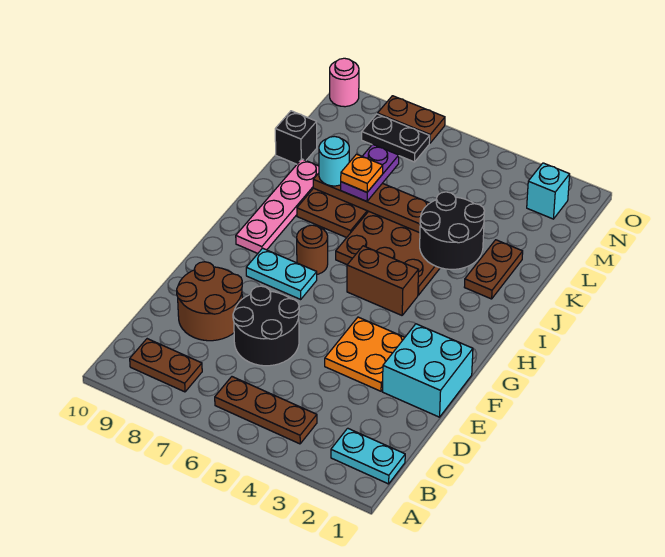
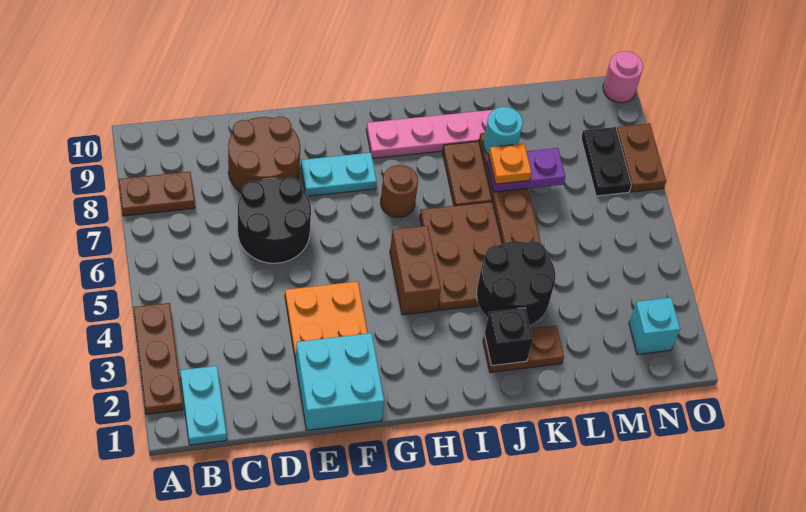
brown 1x3 plate [215,377,317,444] -> brown 1x3 plate moved to [133,303,183,415]
brown 1x2 plate [130,339,202,392] -> brown 1x2 plate turned to [119,172,195,216]
cyan 1x2 plate [246,248,317,299] -> cyan 1x2 plate turned to [301,153,377,196]
black 1x1 brick [275,111,317,164] -> black 1x1 brick moved to [484,308,533,366]

